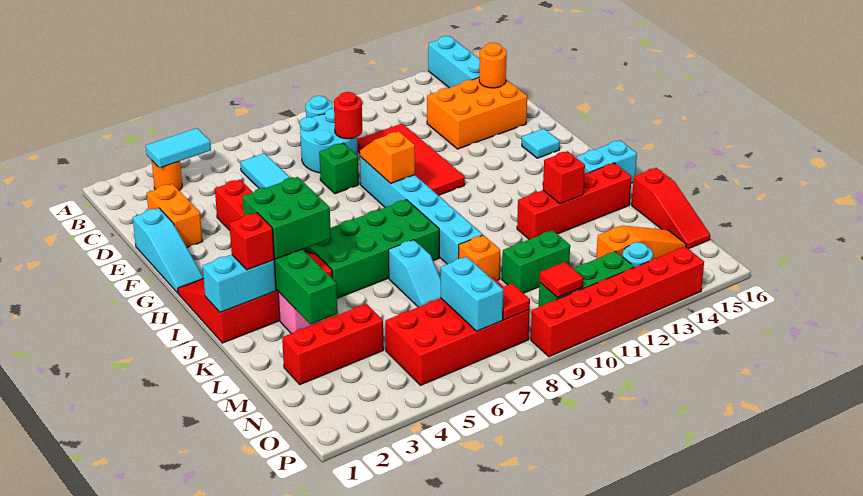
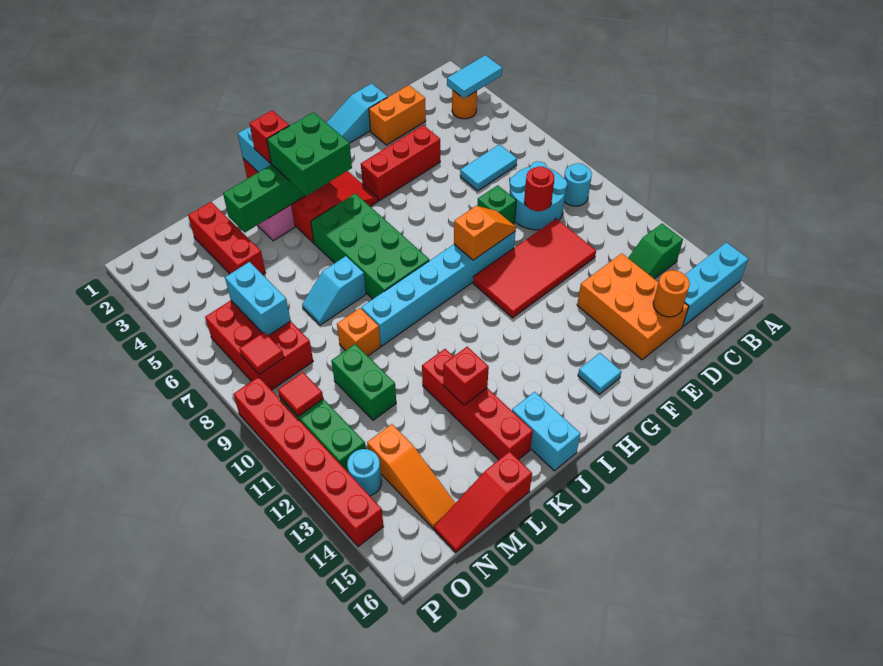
cyan 1x2 tile [146,128,211,168] -> cyan 1x2 tile turned to [447,55,502,98]
none -> green 1x2 slope [628,224,683,279]
red 2x4 brick [385,277,530,385] -> red 2x3 brick [205,301,313,390]
cyan 1x2 brick [441,257,503,331] -> cyan 1x2 brick turned to [225,262,290,336]

